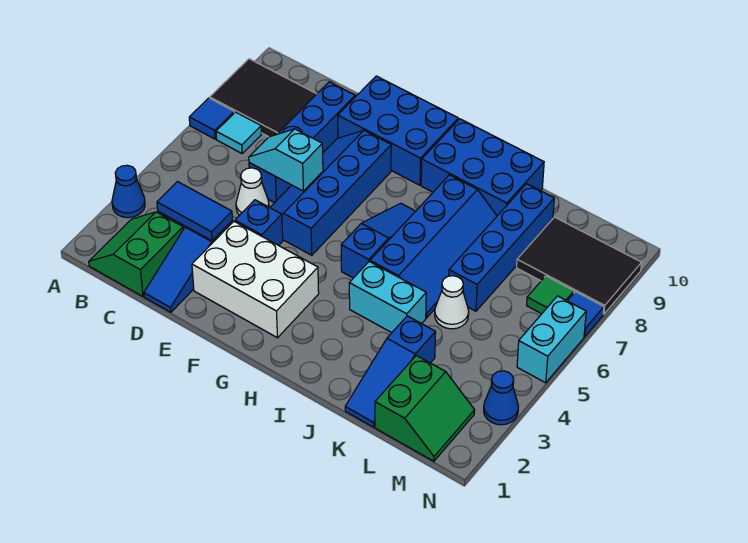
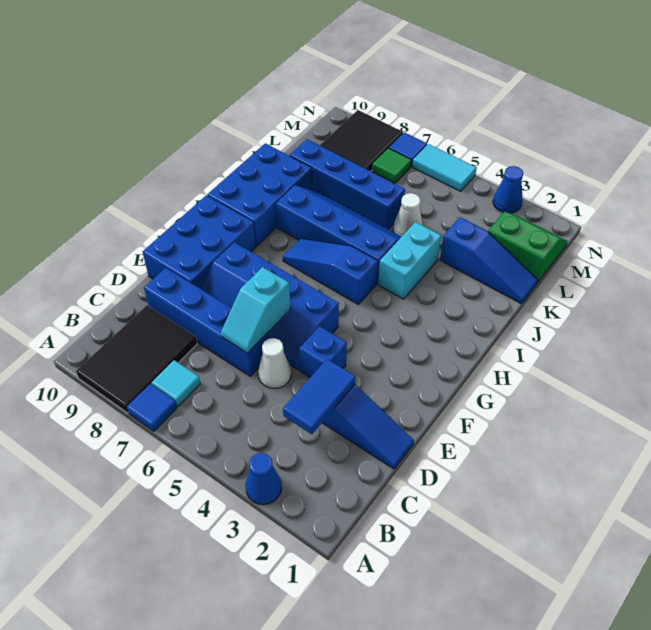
green 2x2 slope [89,212,183,296] -> none
white 2x3 brick [192,222,319,338] -> none
cyan 1x2 brick [517,296,586,383] -> cyan 1x2 tile [413,144,477,191]

